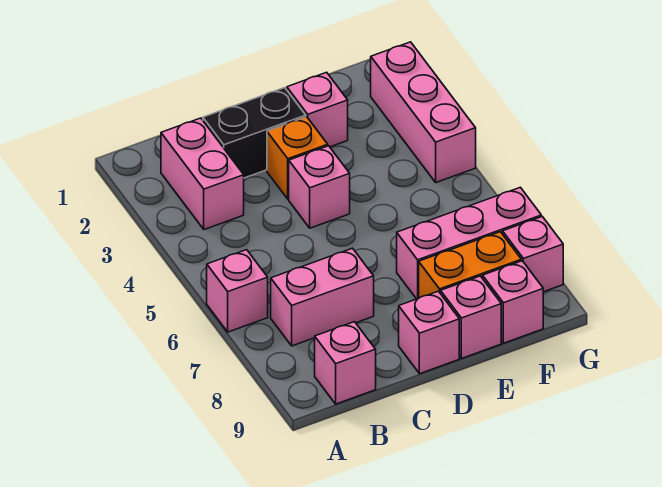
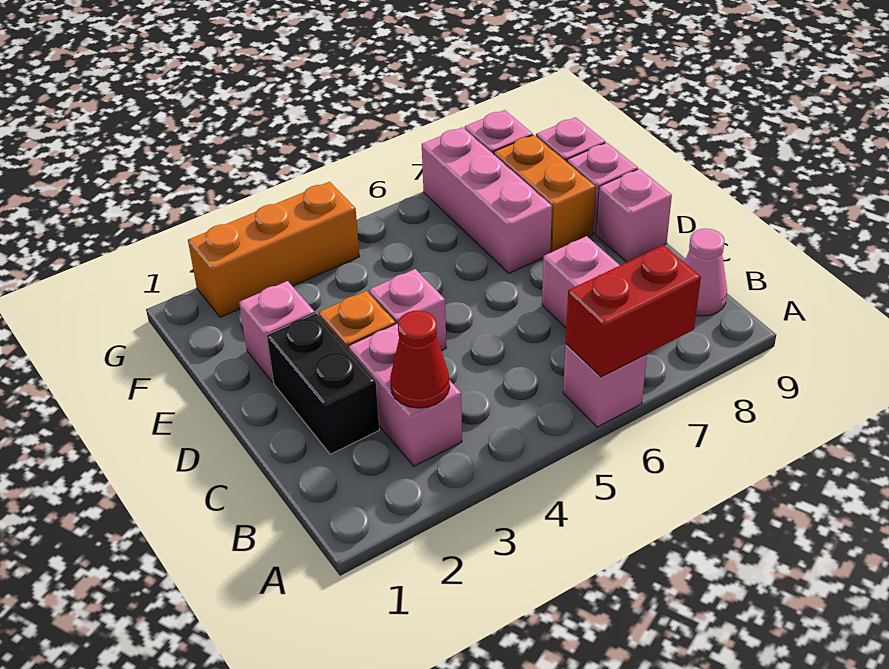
none -> red 1x2 brick [566,245,701,377]
pink 1x2 brick [161,118,244,230] -> pink 1x2 brick turned to [348,324,462,466]
none -> red 1x1 cone [390,311,450,408]
pink 1x1 brick [315,322,376,404] -> pink 1x1 cone [684,229,727,316]
pink 1x3 brick [371,42,476,182] -> orange 1x3 brick [188,182,360,317]

